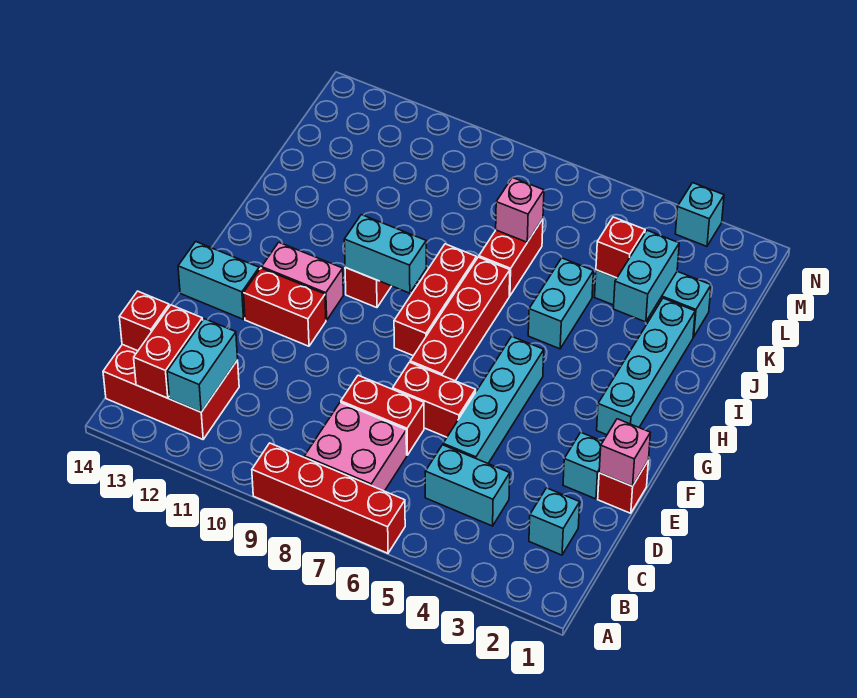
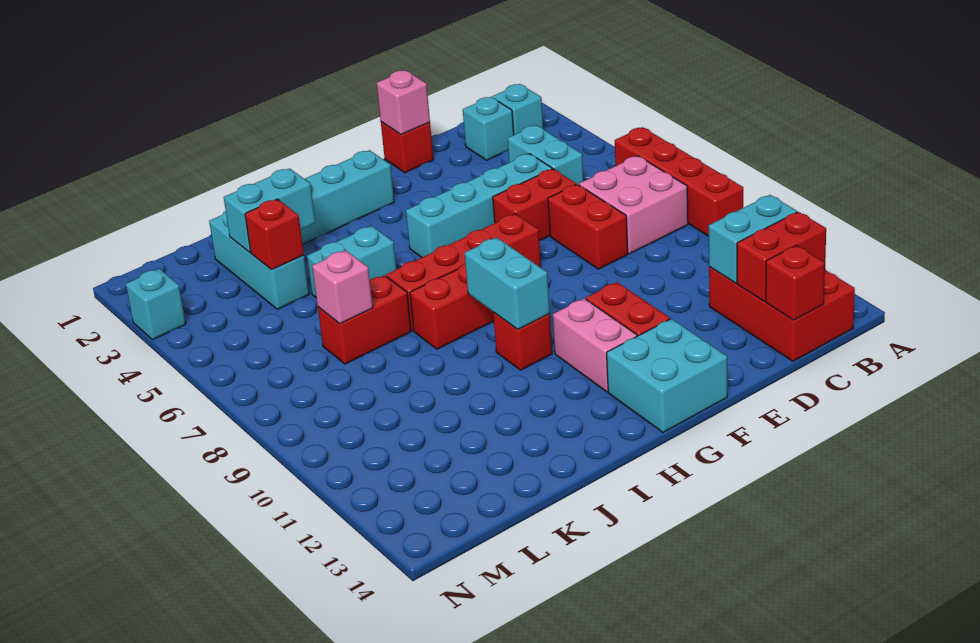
cyan 1x1 brick [563,432,603,499] -> cyan 1x1 brick moved to [492,84,543,135]
red 1x2 brick [393,362,476,437] -> red 1x2 brick turned to [493,169,576,241]
cyan 1x2 brick [178,242,259,319] -> cyan 2x2 brick [607,319,727,432]

